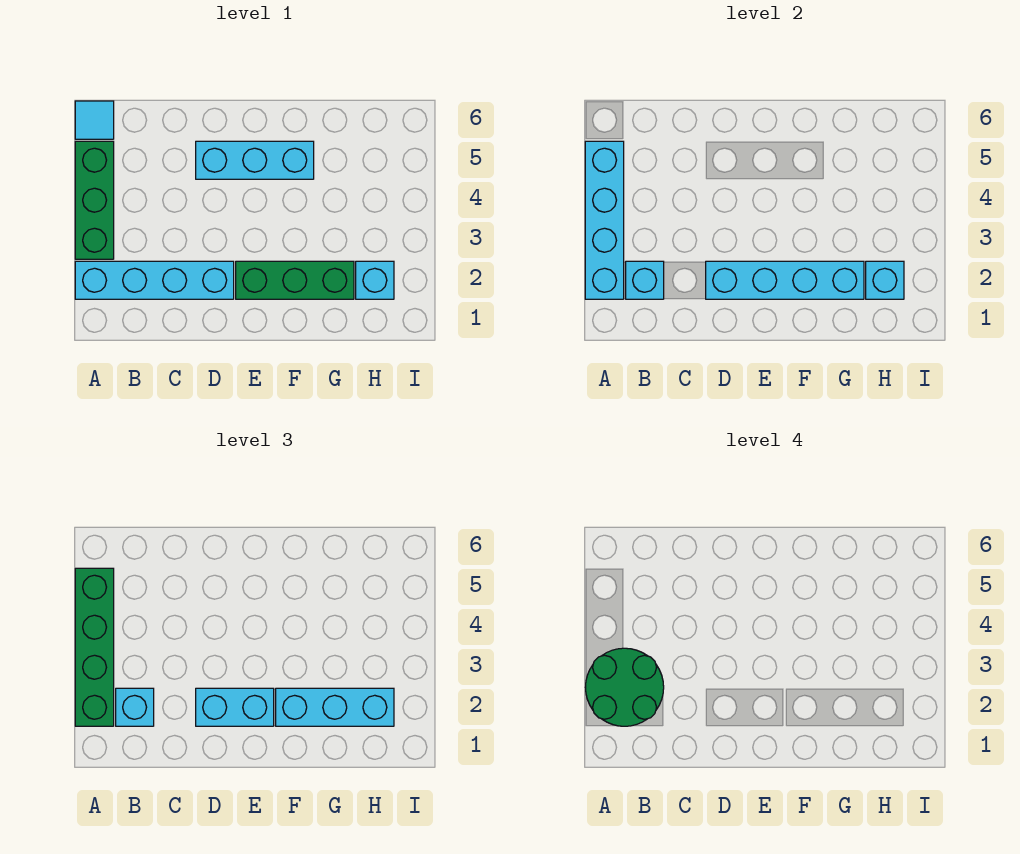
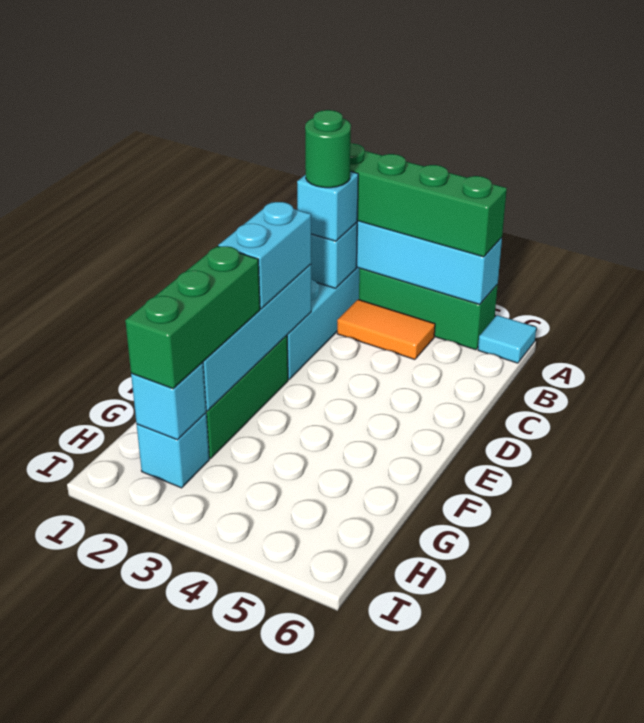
green 2x2 round brick [585,648,664,726] -> green 1x1 round brick [305,110,351,188]
none -> orange 1x2 tile [337,300,435,360]
cyan 1x3 brick [196,141,314,179] -> none
cyan 1x3 brick [276,688,394,726] -> green 1x3 brick [125,246,260,389]

